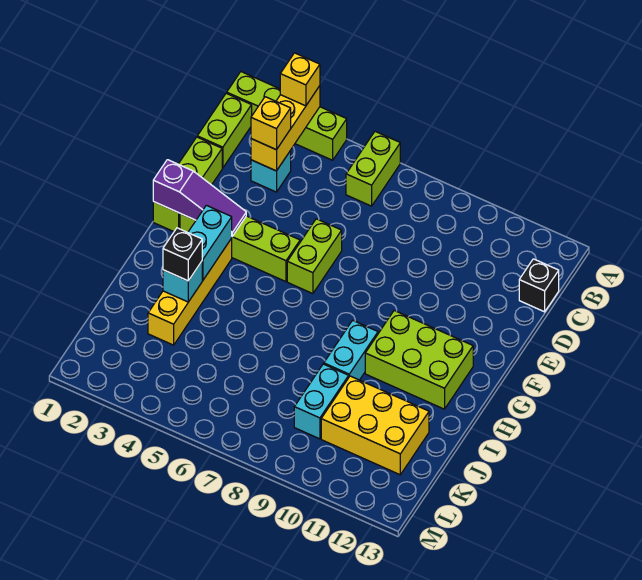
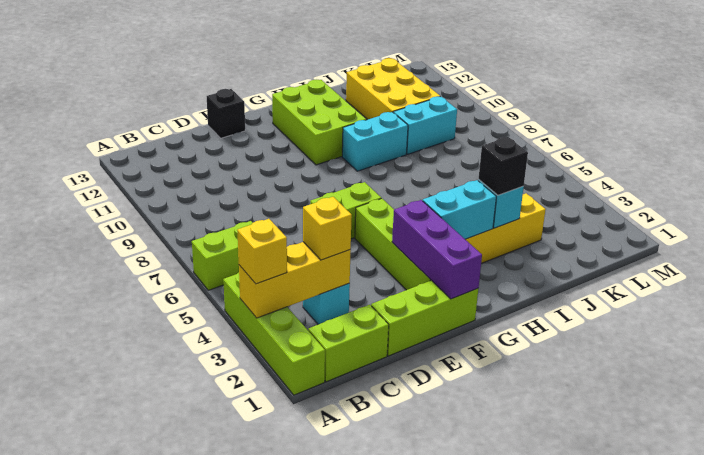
black 1x1 brick [519,259,559,312] -> black 1x1 brick moved to [207,89,245,138]
purple 1x3 slope [153,160,246,236] -> purple 1x3 brick [392,200,482,299]

